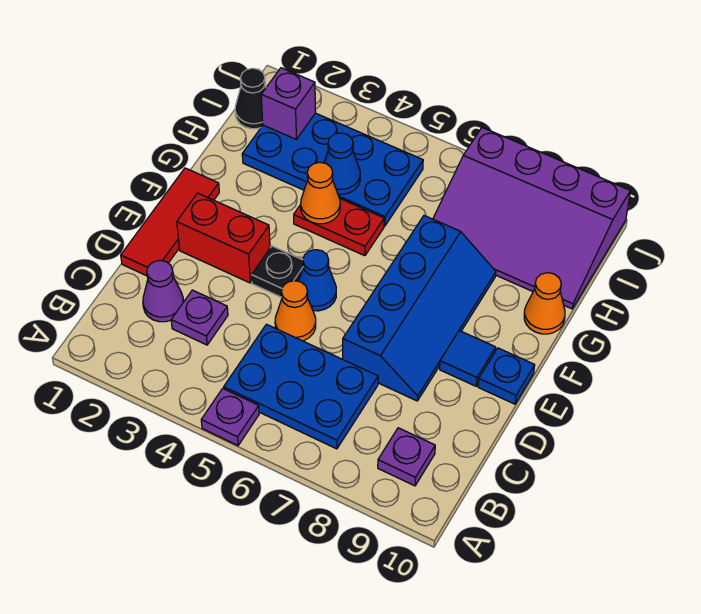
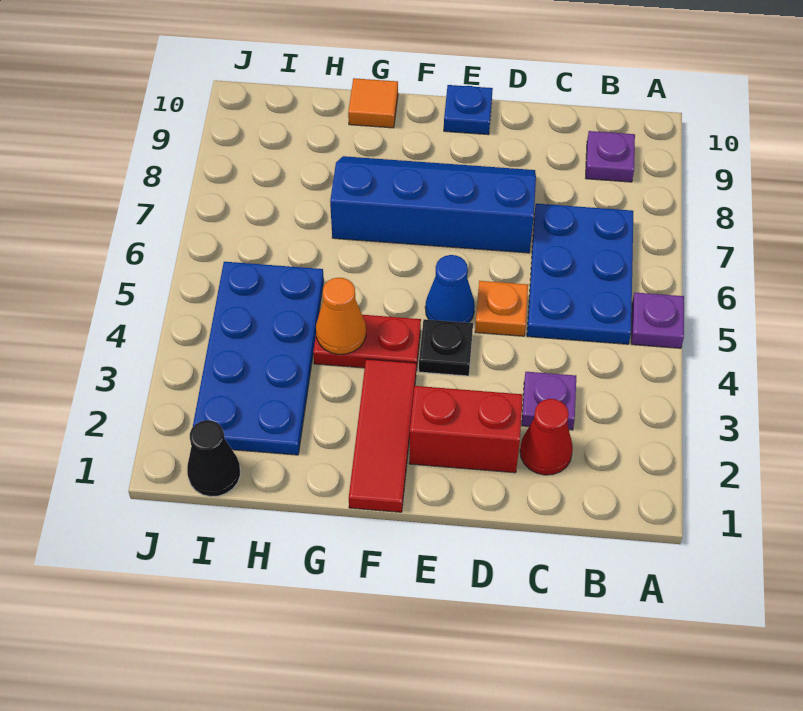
purple 1x1 cone [143,261,184,322] -> red 1x1 cone [520,399,573,475]
red 1x3 tile [121,168,219,276] -> red 1x3 tile turned to [349,359,416,512]
orange 1x1 cone [275,281,316,341] -> orange 1x1 plate [475,281,528,336]
red 1x2 brick [177,193,270,283] -> red 1x2 brick turned to [409,386,523,473]
blue 1x1 tile [440,331,496,386] -> none
red 1x2 plate [294,199,384,256] -> red 1x2 plate turned to [313,311,421,370]
orange 1x1 cone [524,273,565,334] -> orange 1x1 tile [348,78,398,128]
blue 1x1 cone [324,133,360,194] -> none
purple 3x4 slope [433,128,630,309] -> none
purple 1x1 brick [261,68,316,139] -> none

